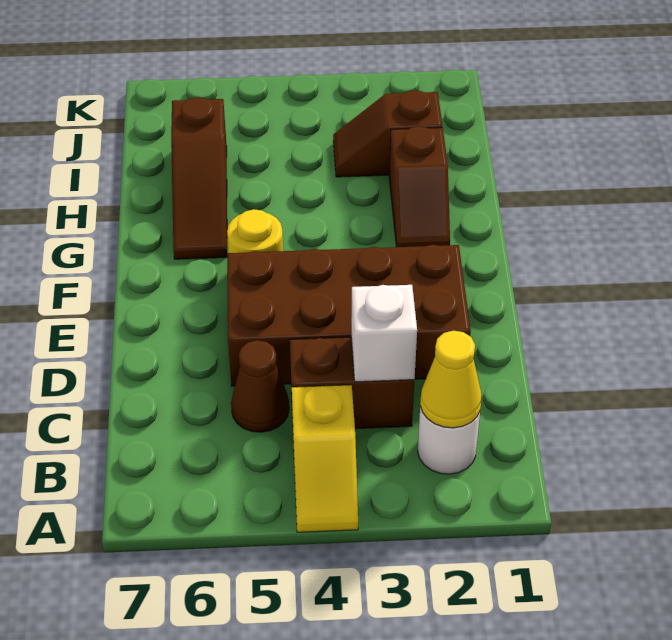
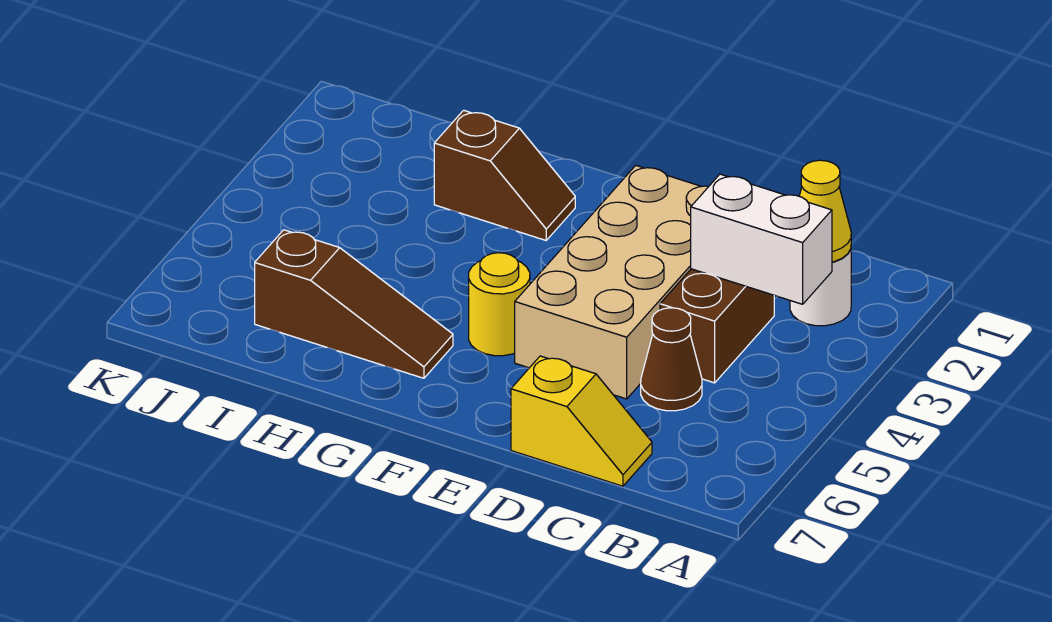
yellow 1x2 slope [292,385,358,532] -> yellow 1x2 slope moved to [511,356,652,486]
white 1x1 brick [351,285,417,382] -> white 1x2 brick [691,174,832,304]
brown 2x4 brick [227,245,471,386] -> tan 2x4 brick [515,166,709,399]
brown 1x2 slope [333,90,442,177] -> none

